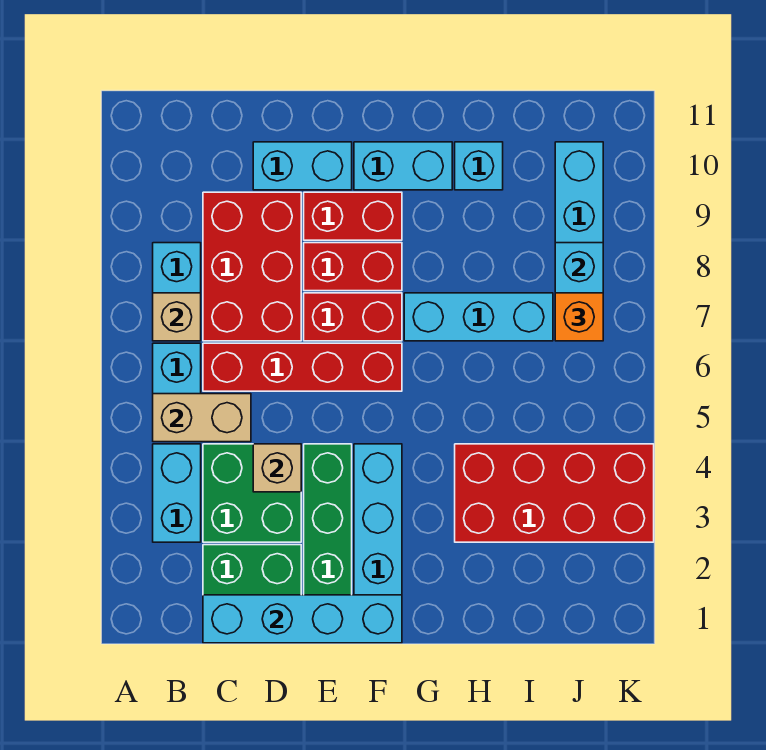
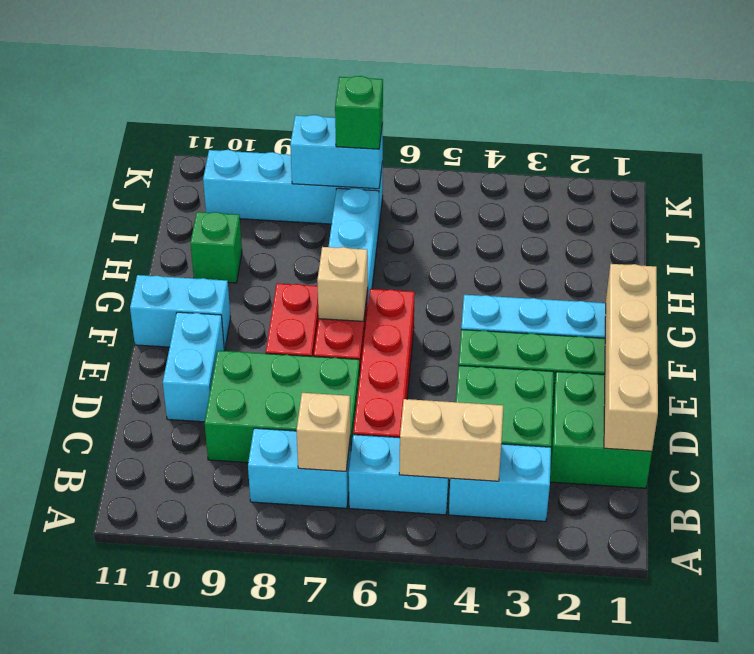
tan 1x2 brick [153,394,251,442] -> tan 1x2 brick turned to [399,399,503,481]
cyan 1x4 brick [203,595,402,643] -> tan 1x4 brick [604,264,658,451]
red 2x3 brick [203,192,301,341] -> green 2x3 brick [205,351,360,463]
tan 1x1 brick [253,444,301,492] -> tan 1x1 brick moved to [317,247,368,321]
red 1x2 brick [304,192,402,240] -> none
cyan 1x2 brick [354,142,452,190] -> cyan 1x2 brick turned to [130,275,231,351]
red 2x4 brick [455,444,654,542] -> none
cyan 1x1 brick [455,142,503,190] -> green 1x1 brick [190,212,242,283]
orange 1x1 brick [555,293,603,341] -> green 1x1 brick [335,76,383,149]

